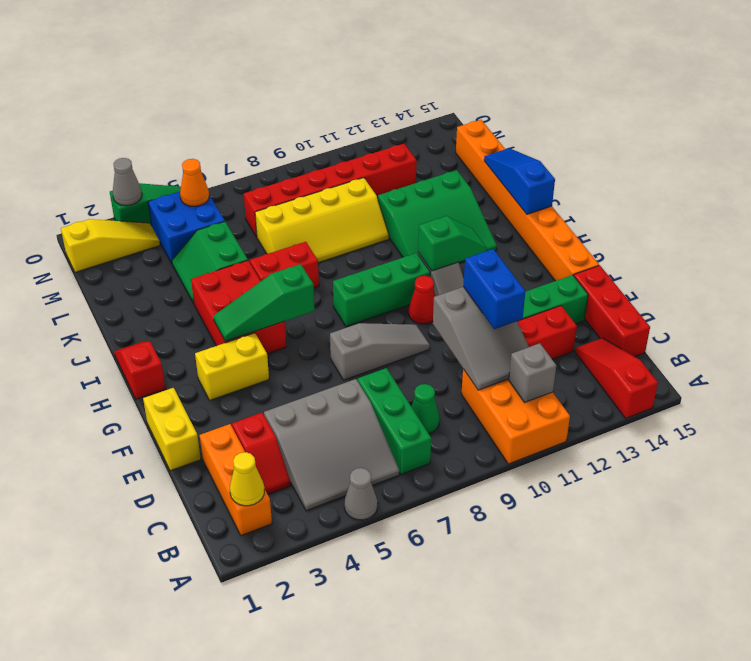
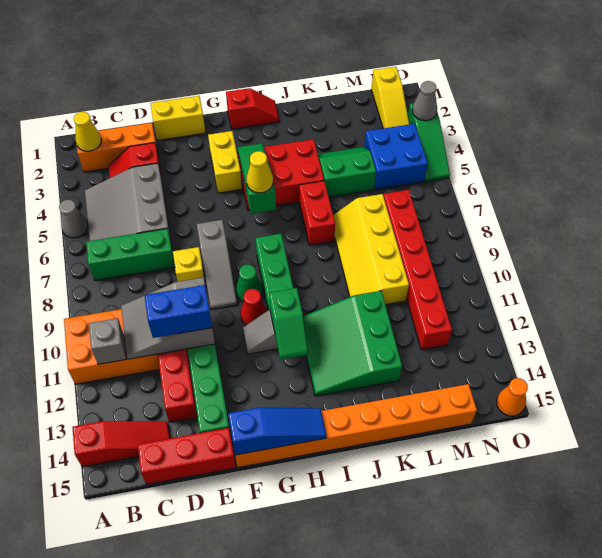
green 1x1 cone [411,384,440,434] -> green 1x1 cone moved to [236,265,262,302]
none -> yellow 1x1 brick [173,247,204,282]
none -> yellow 1x1 cone [247,151,273,193]
blue 1x3 slope [484,148,555,214] -> blue 1x3 slope moved to [228,408,326,455]
orange 1x1 cone [180,159,209,206] -> orange 1x1 cone moved to [497,378,528,416]

